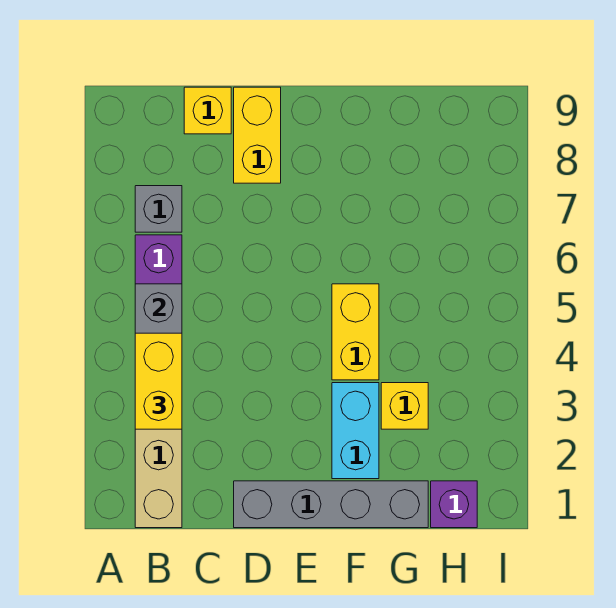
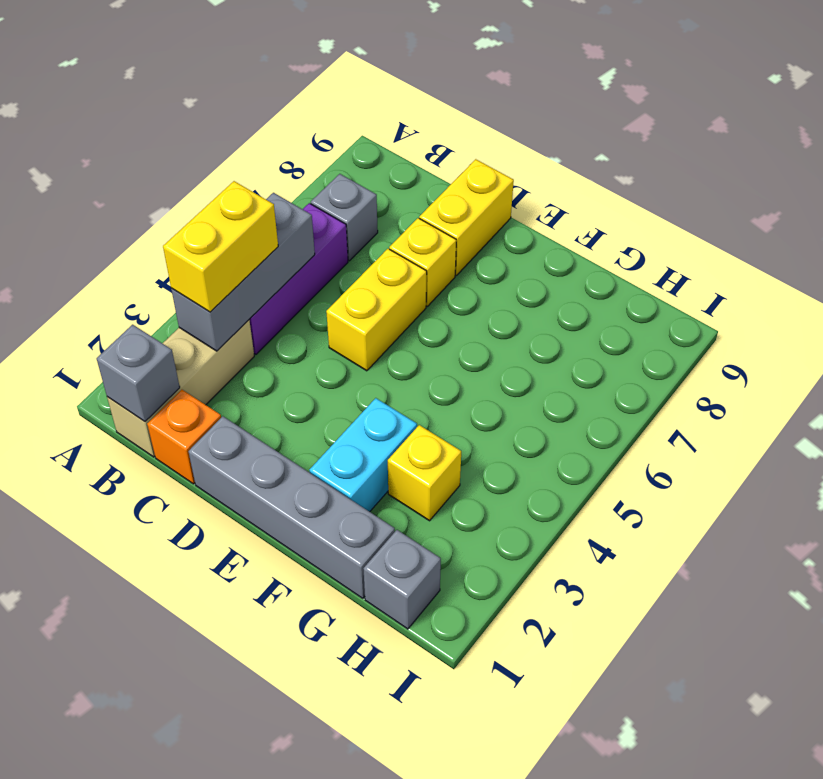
none -> grey 1x1 brick [97,325,180,422]
none -> orange 1x1 brick [147,390,221,484]
yellow 1x1 brick [184,87,231,134] -> yellow 1x1 brick moved to [389,218,456,306]
yellow 1x2 brick [332,284,379,380] -> yellow 1x2 brick moved to [326,249,427,371]
purple 1x1 brick [431,481,477,528] -> grey 1x1 brick [363,530,441,629]

